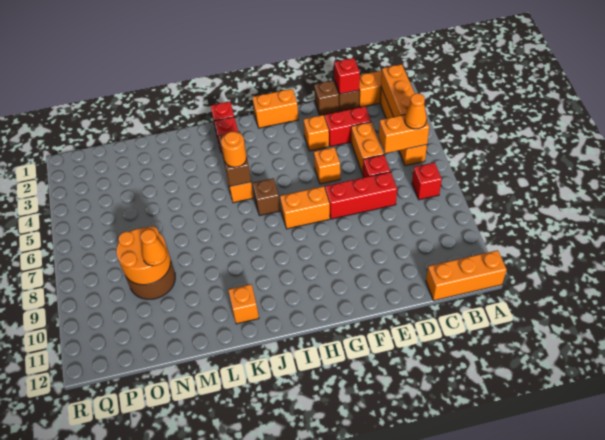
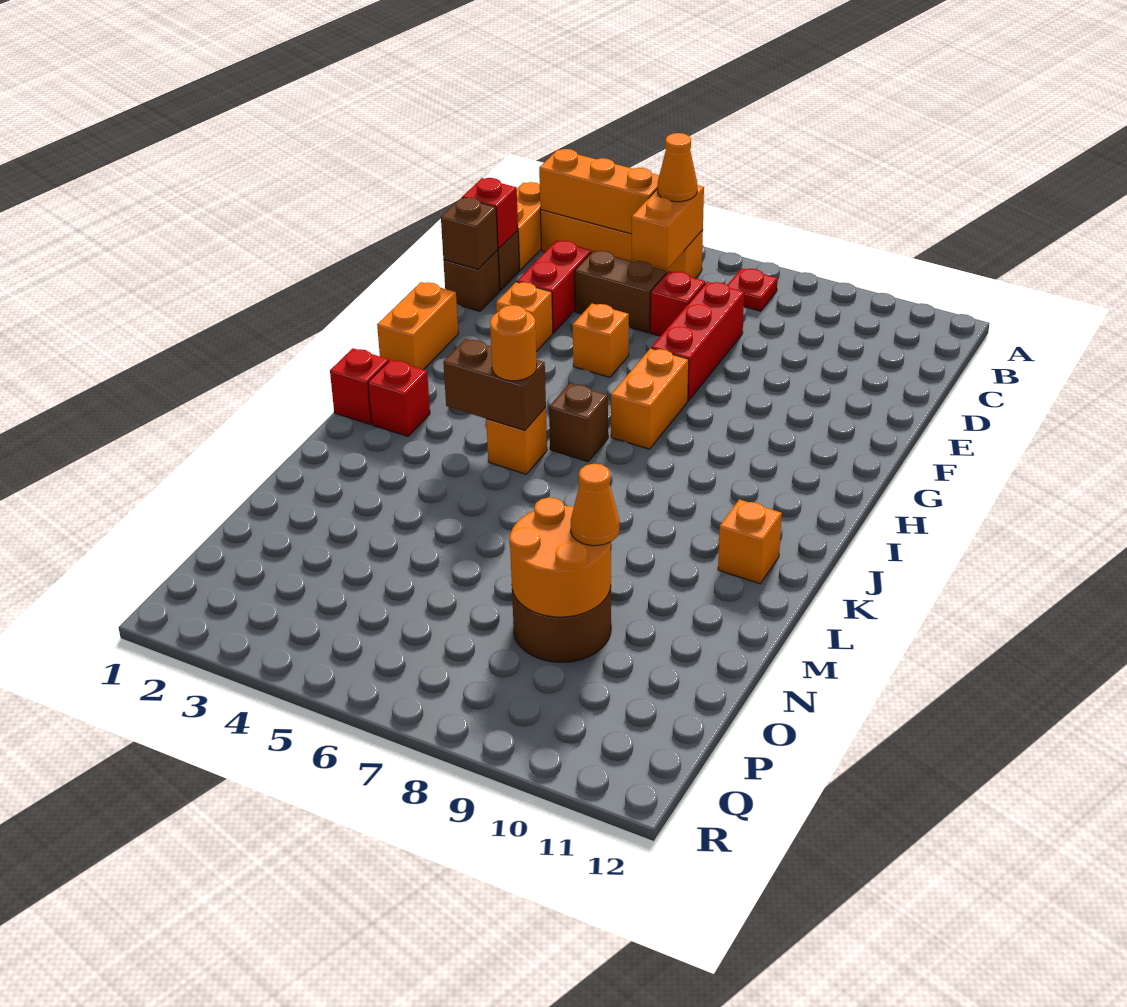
orange 1x3 brick [426,250,507,301] -> none
red 1x1 brick [412,162,442,200] -> red 1x1 plate [728,268,777,311]
orange 1x2 brick [351,122,384,174] -> brown 1x2 brick [575,251,667,333]
none -> brown 1x1 brick [441,198,498,269]

